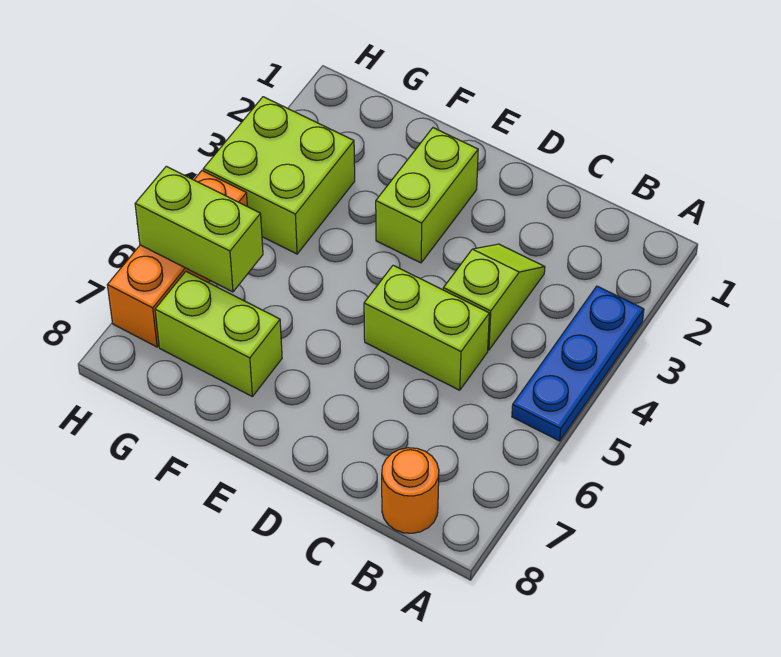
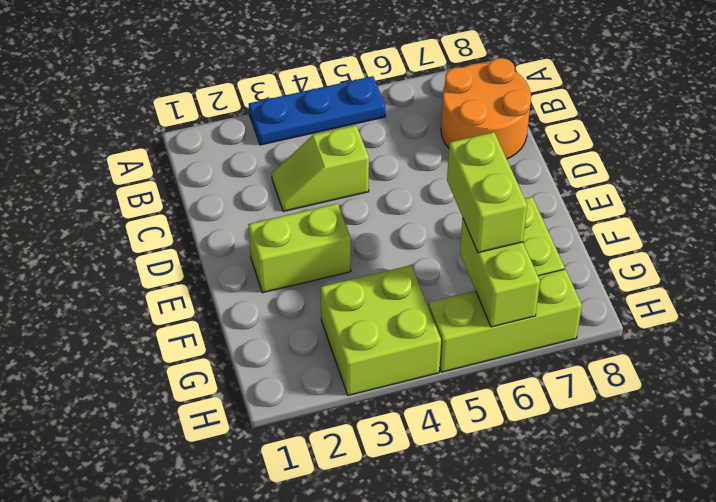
orange 1x1 round brick [382,448,439,533] -> orange 2x2 round brick [441,58,531,159]
lime 1x2 brick [364,265,489,390] -> lime 1x2 brick moved to [447,132,527,253]
orange 1x3 brick [107,171,247,347] -> lime 1x3 brick [429,269,582,372]

